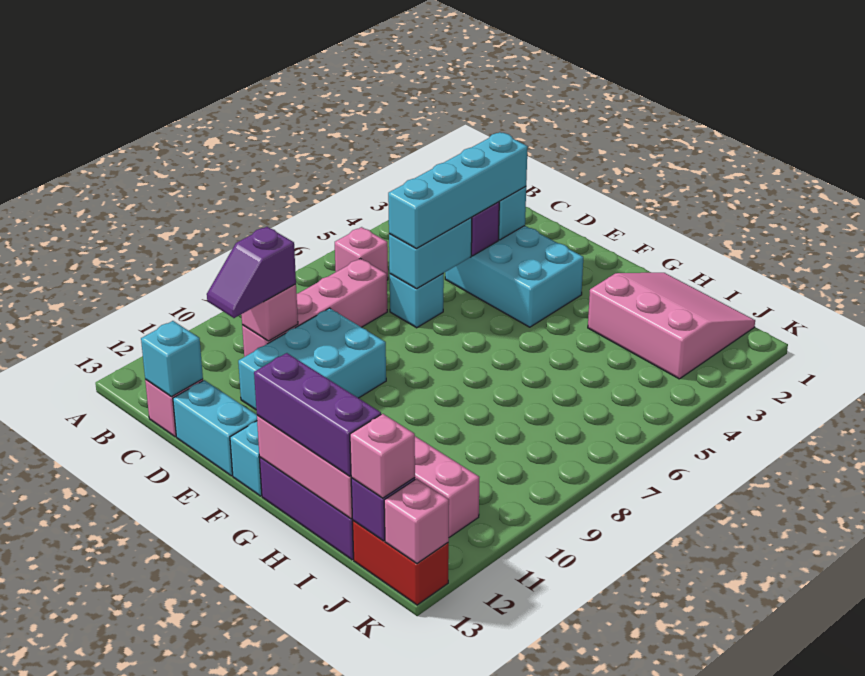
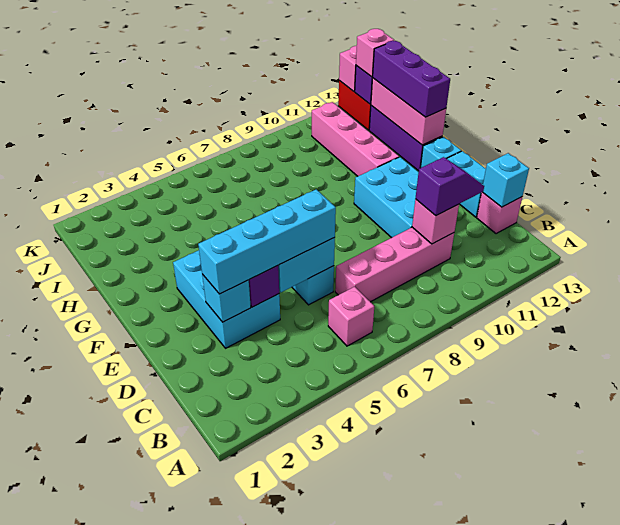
cyan 2x3 brick [238,308,386,410] -> cyan 2x3 brick turned to [354,157,419,238]
pink 3x3 slope [588,273,755,379] -> none

